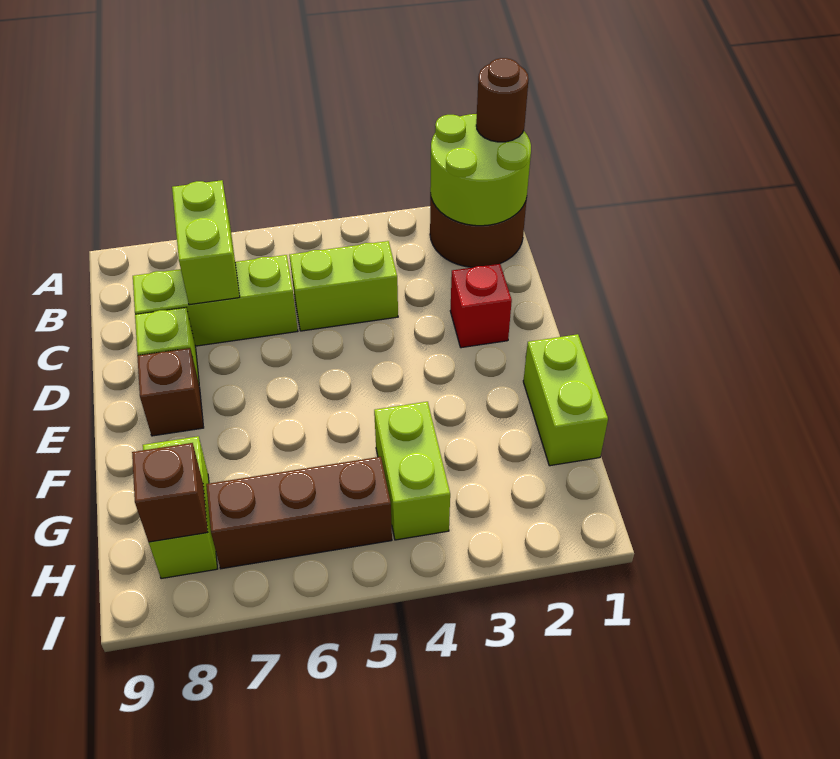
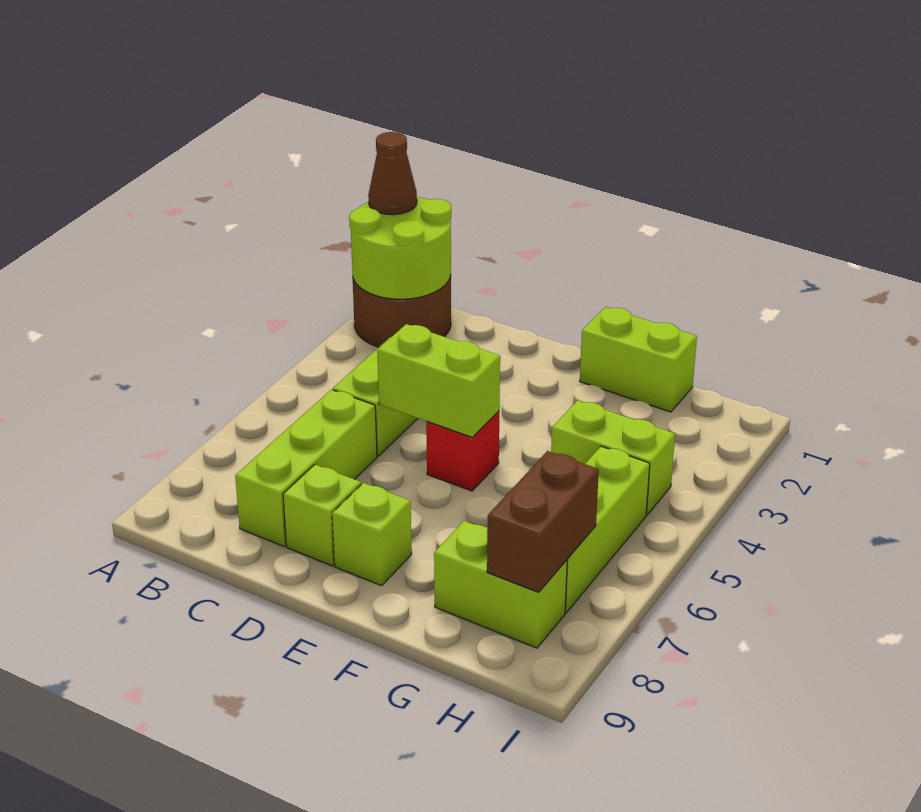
brown 1x1 round brick [476,58,529,142] -> brown 1x1 cone [368,132,417,215]
lime 1x2 brick [172,180,240,305] -> lime 1x2 brick moved to [377,324,500,438]
red 1x1 brick [450,264,512,348] -> red 1x1 brick moved to [426,411,499,491]
brown 1x1 brick [137,348,204,436] -> lime 1x1 brick [332,483,412,586]
brown 1x3 brick [206,457,392,569] -> lime 1x3 brick [565,446,650,613]
brown 1x1 brick [132,443,208,542] -> brown 1x2 brick [487,451,599,592]

